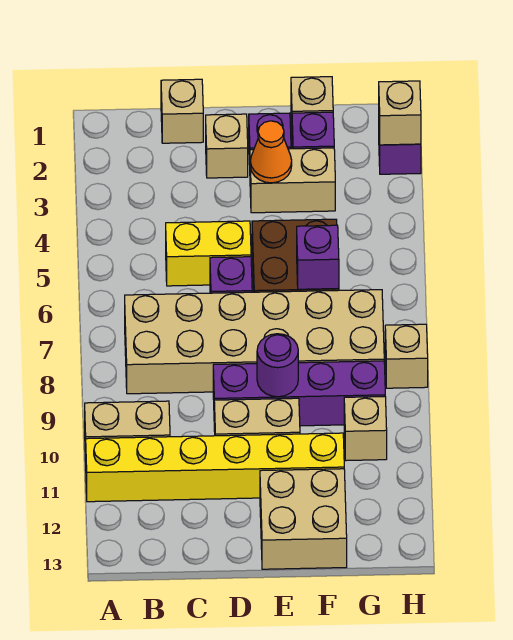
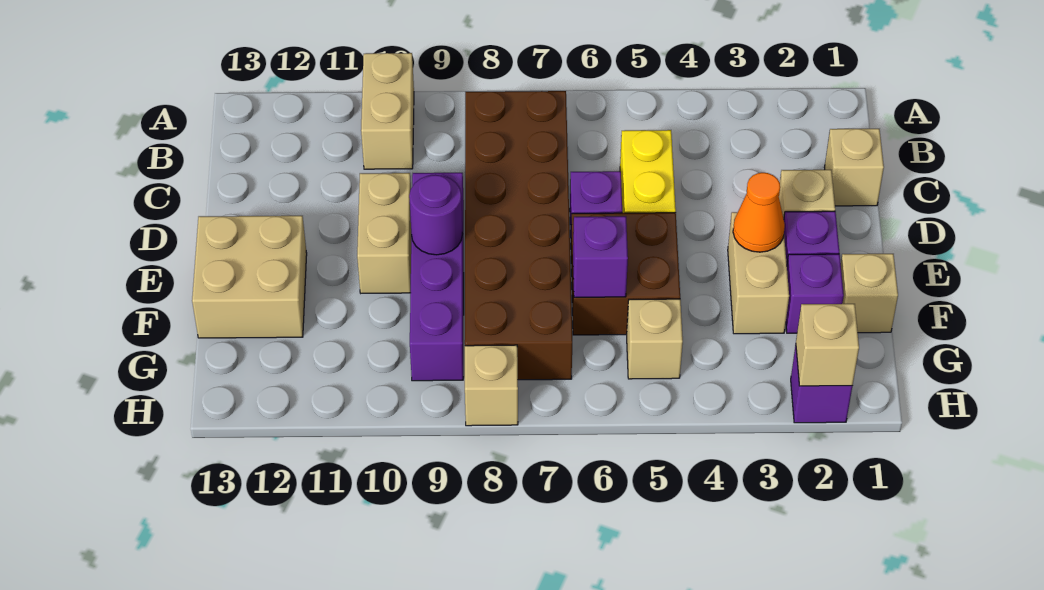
yellow 1x6 brick [86,433,344,502] -> none
tan 2x6 brick [125,290,384,394] -> brown 2x6 brick [465,91,572,380]
tan 1x1 brick [344,397,387,461] -> tan 1x1 brick moved to [627,299,683,379]

